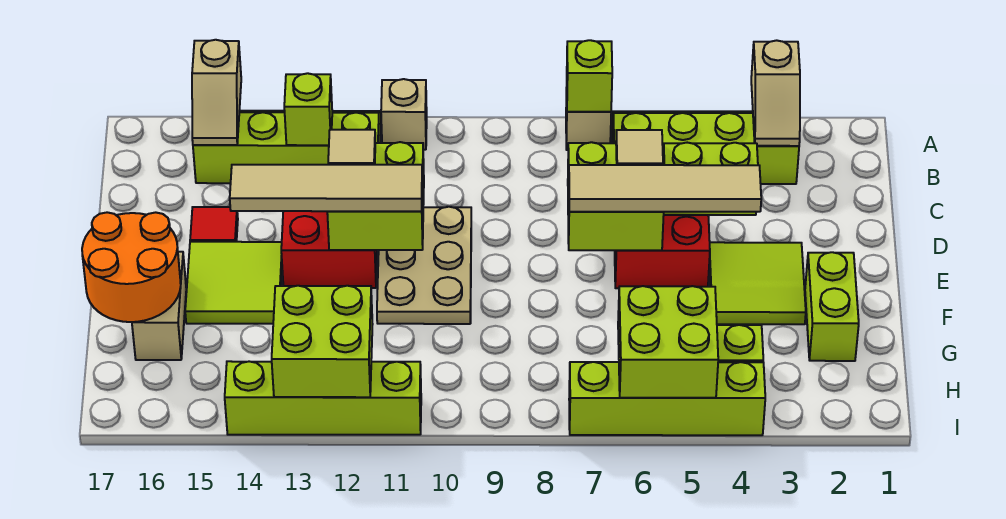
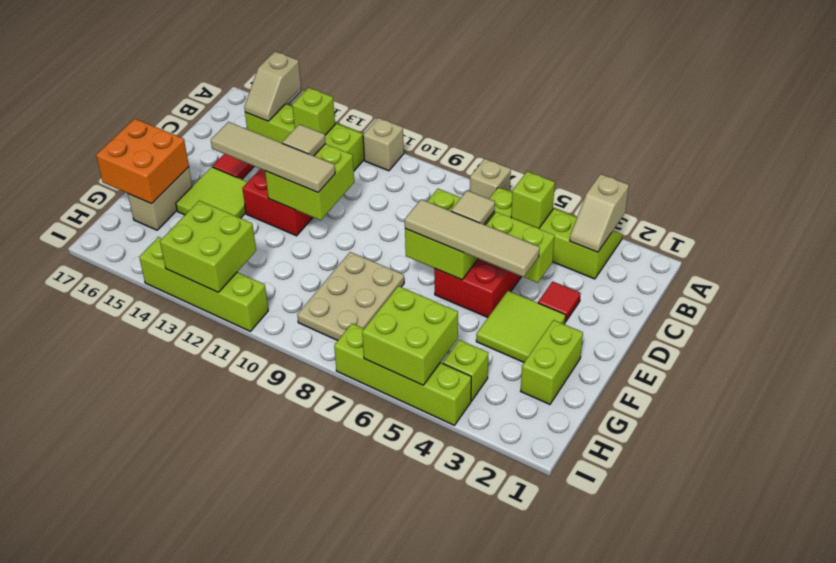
lime 1x1 brick [567,40,612,112] -> lime 1x1 brick moved to [511,171,555,228]
none -> red 1x1 tile [538,281,581,322]
tan 2x3 plate [377,207,471,324] -> tan 2x3 plate moved to [297,252,404,341]
orange 2x2 round brick [82,212,181,322] -> orange 2x2 brick [96,119,189,204]

